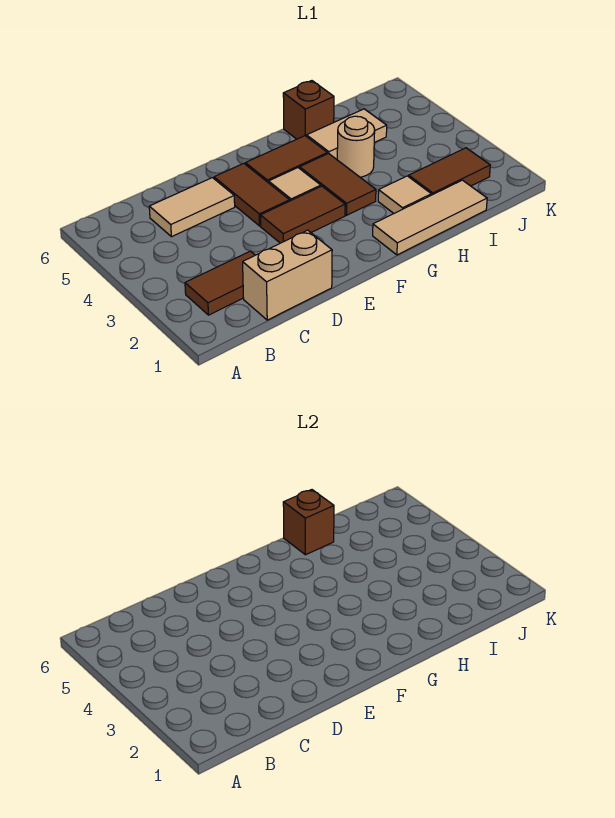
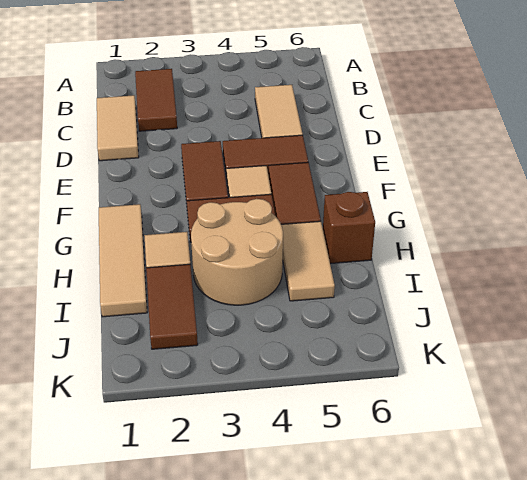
tan 1x2 brick [243,230,332,320] -> tan 1x2 tile [97,95,139,161]
tan 1x1 round brick [337,116,375,177] -> tan 2x2 round brick [191,199,283,305]
brown 1x1 brick [283,490,334,555] -> none

